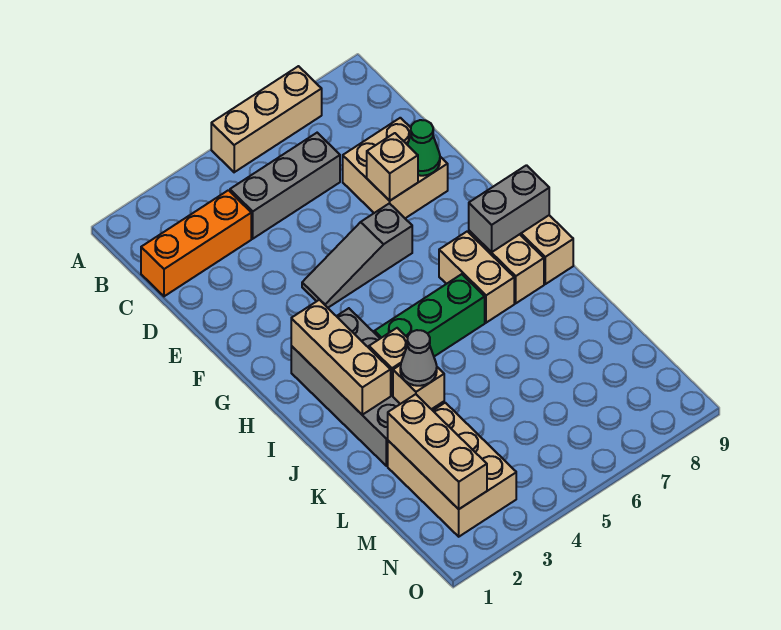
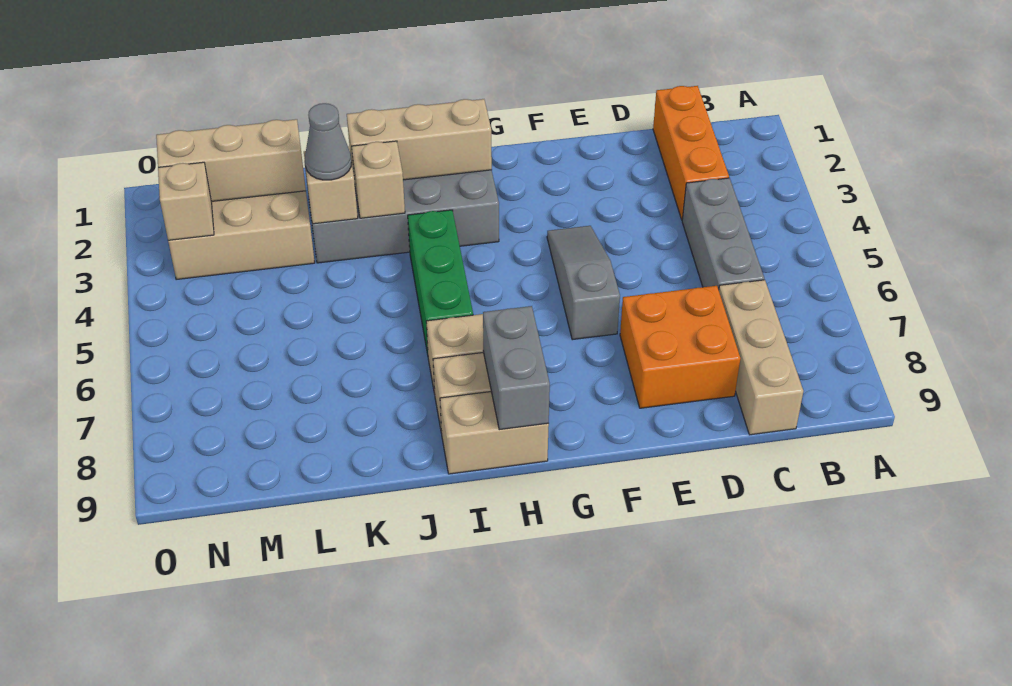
tan 1x3 brick [211,66,322,172] -> tan 1x3 brick moved to [719,280,803,435]
tan 2x2 brick [343,118,448,218] -> orange 2x2 brick [620,286,740,408]
tan 1x1 brick [367,133,418,201] -> tan 1x1 brick moved to [158,162,214,240]
green 1x1 cone [407,120,440,176] -> none

